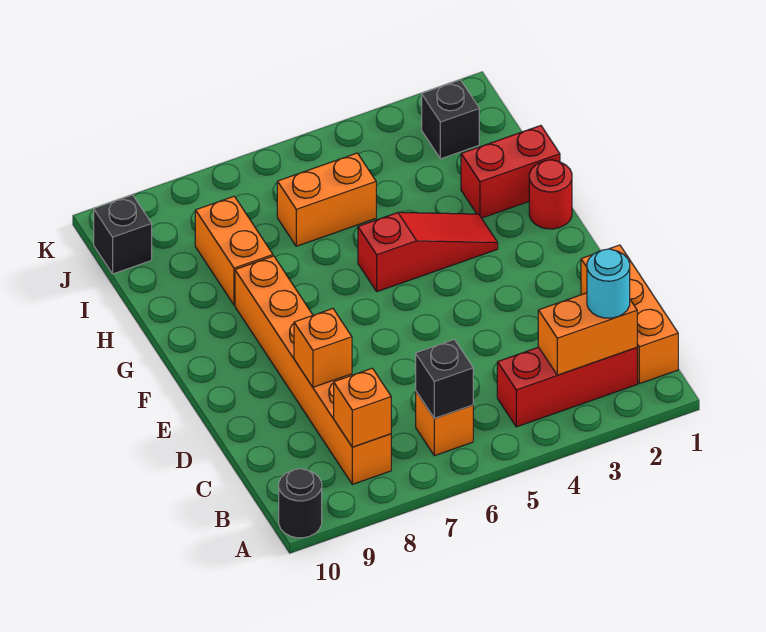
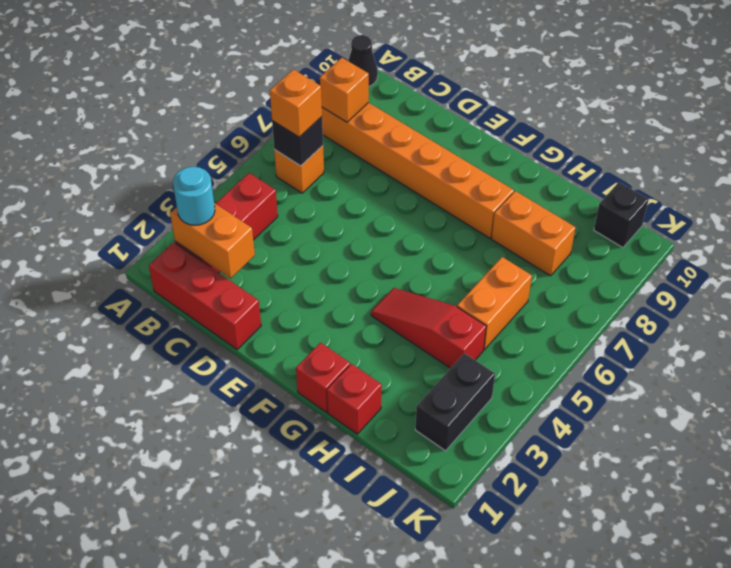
black 1x1 round brick [279,469,322,538] -> black 1x1 cone [348,35,378,86]
orange 1x3 brick [581,245,678,384] -> red 1x3 brick [149,242,261,350]
orange 1x2 brick [538,293,637,375] -> orange 1x2 brick turned to [170,203,255,279]
orange 1x1 brick [294,309,352,387] -> orange 1x1 brick moved to [270,69,322,137]
red 1x1 round brick [529,160,572,229] -> red 1x1 brick [296,343,350,412]
red 1x3 slope [358,212,498,292] -> red 1x3 slope turned to [371,288,486,368]
red 1x2 brick [461,126,560,218] -> red 1x1 brick [327,364,382,434]
black 1x1 brick [422,80,479,159] -> black 1x2 brick [415,353,495,451]

